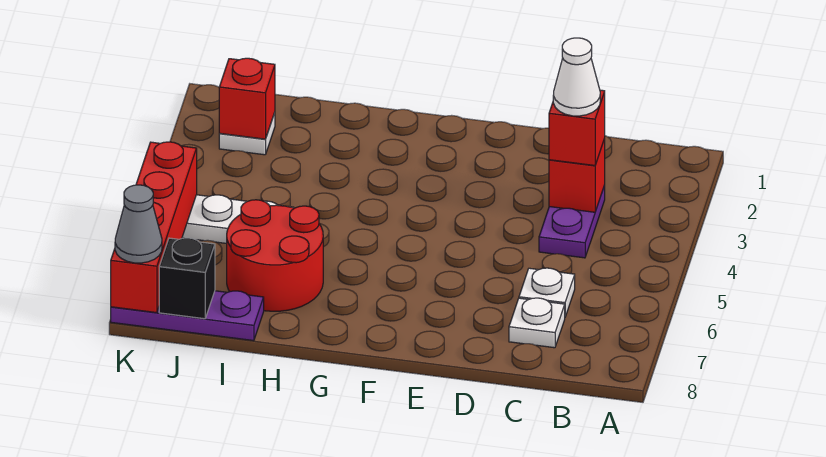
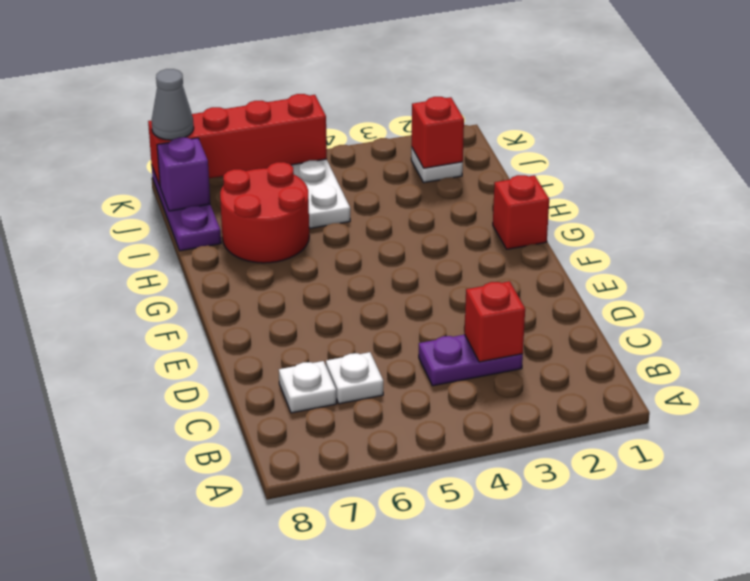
red 1x1 brick [549,90,605,165] -> red 1x1 brick moved to [493,175,549,249]
white 1x1 cone [553,38,600,116] -> none
black 1x1 brick [159,238,215,319] -> purple 1x1 brick [157,137,210,211]

